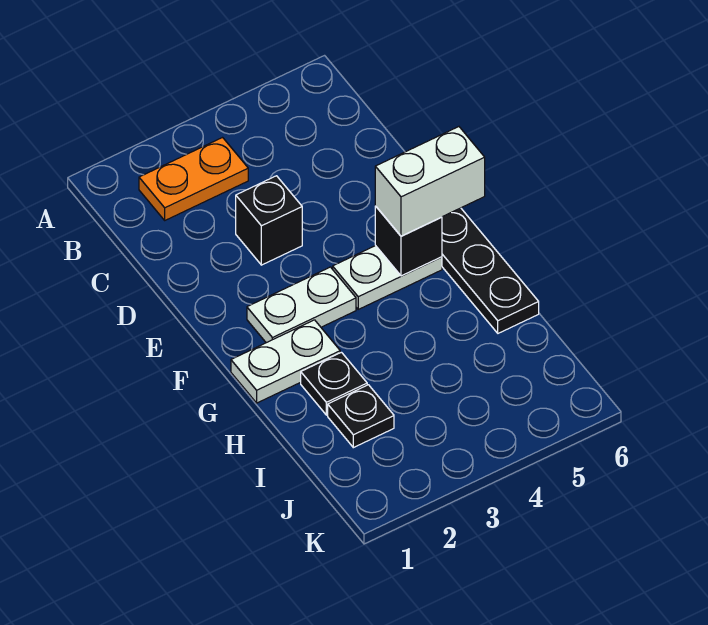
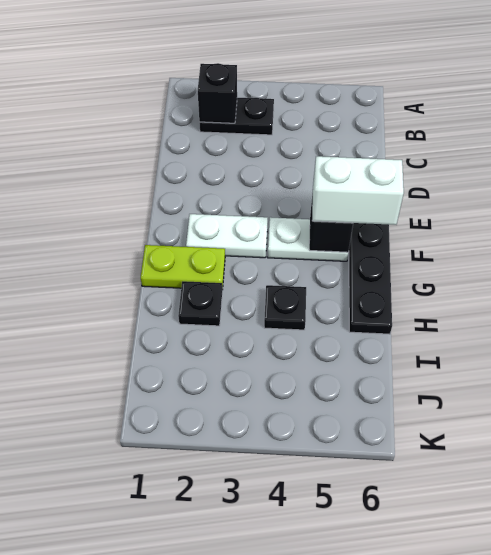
orange 1x2 plate [139,138,248,220] -> black 1x2 plate [199,97,274,135]
black 1x1 brick [236,176,302,265] -> black 1x1 brick moved to [198,63,237,123]
white 1x2 plate [231,320,340,403] -> lime 1x2 plate [141,245,225,290]
black 1x1 plate [328,385,394,448] -> black 1x1 plate moved to [264,285,306,330]

